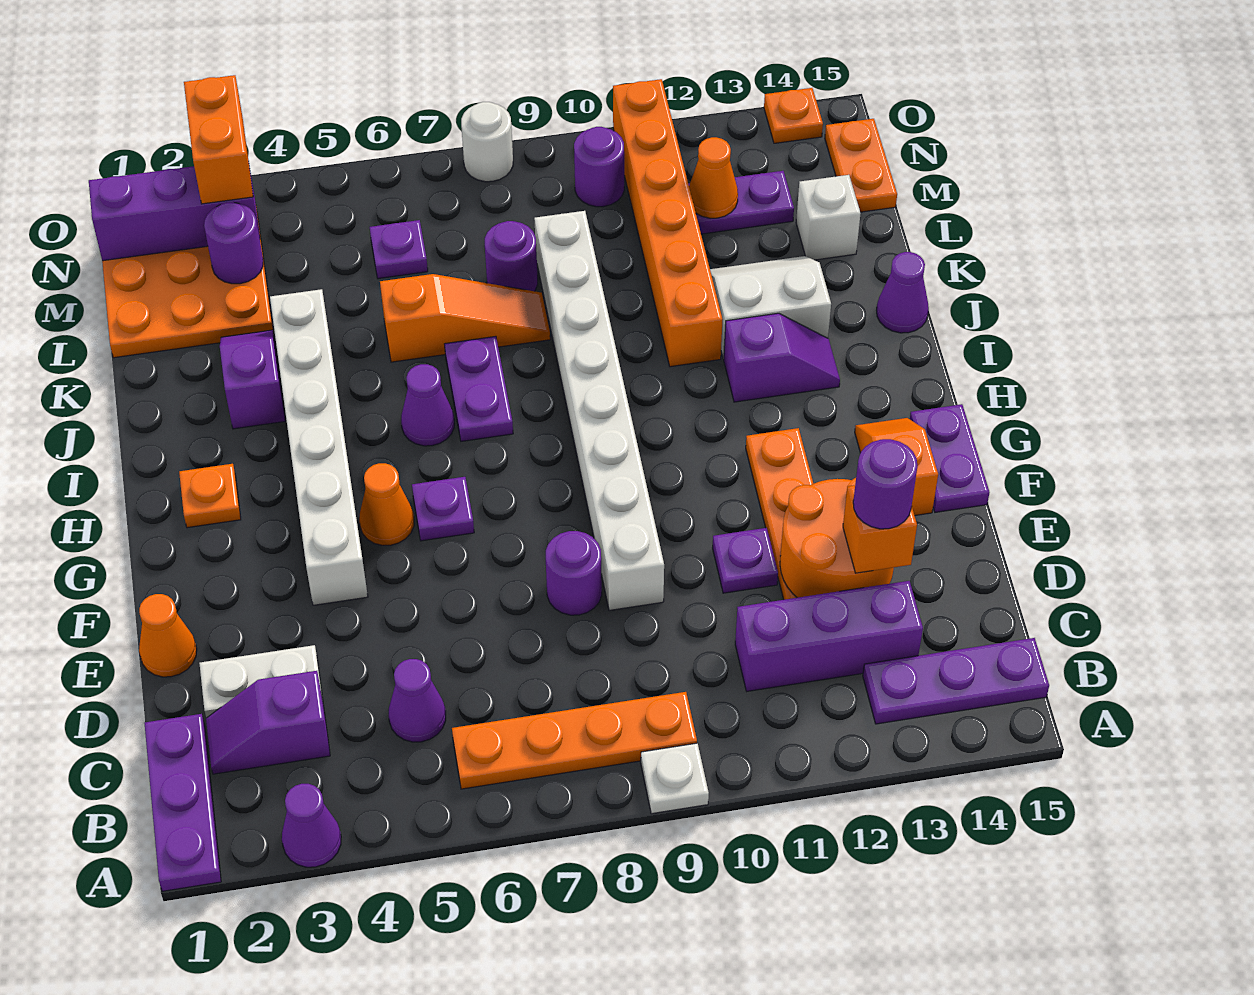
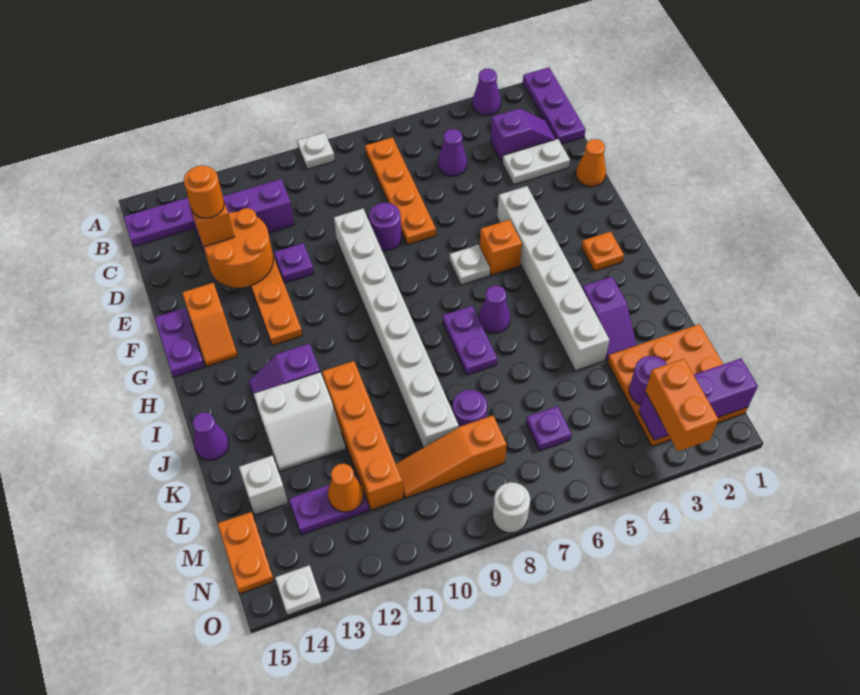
orange 1x4 plate [452,692,697,789] -> orange 1x4 plate turned to [365,137,436,245]
purple 1x1 round brick [853,439,917,529] -> orange 1x1 round brick [184,166,224,218]
orange 1x1 cone [359,463,414,545] -> orange 1x1 brick [480,220,522,275]
purple 1x1 plate [412,477,474,541] -> white 1x1 plate [450,245,490,285]
orange 1x6 brick [613,79,723,367] -> orange 1x4 brick [322,361,404,510]
orange 1x3 slope [380,274,550,362] -> orange 1x3 slope moved to [396,415,507,498]
purple 1x1 round brick [574,127,624,207] -> none
orange 1x1 plate [764,88,823,143] -> white 1x1 plate [275,565,322,615]

